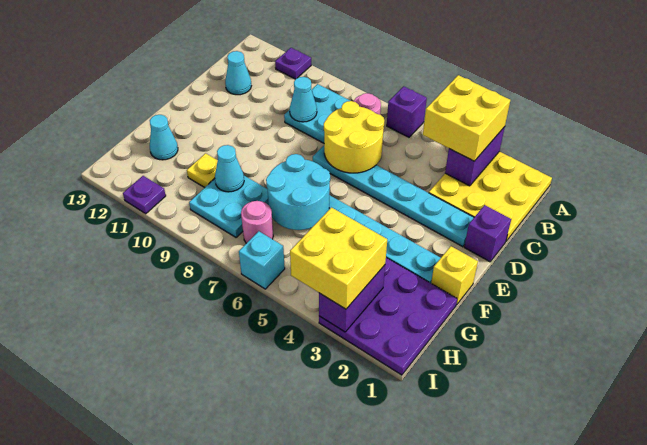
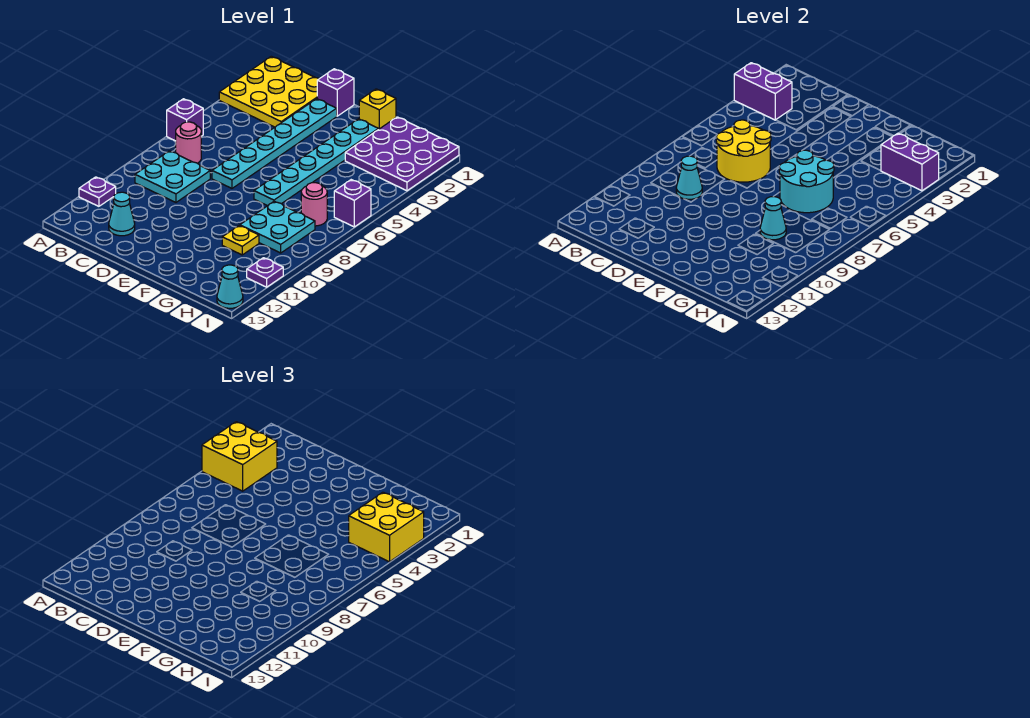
cyan 1x1 cone [150,115,178,160] -> cyan 1x1 cone moved to [217,265,243,308]
cyan 1x1 brick [239,231,285,289] -> purple 1x1 brick [334,180,371,227]

